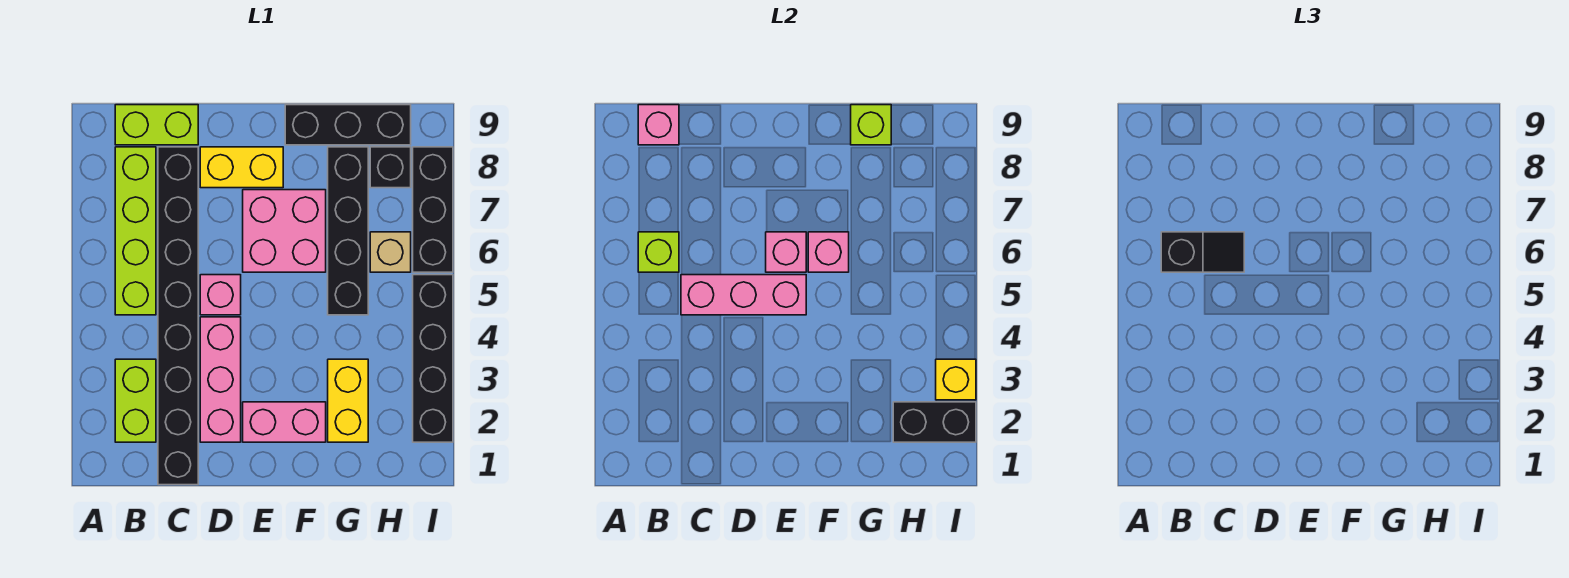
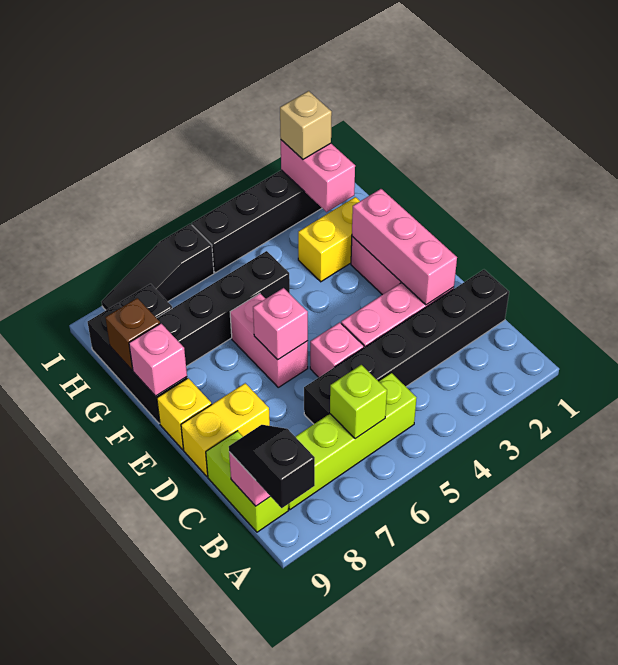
lime 1x2 brick [115,359,156,442] -> none
black 1x2 slope [1161,232,1244,272] -> black 1x2 slope moved to [229,425,315,508]
black 1x8 brick [158,147,198,485] -> black 1x6 brick [304,270,509,424]
pink 1x3 brick [681,275,806,315] -> pink 1x3 brick moved to [352,189,457,305]
yellow 1x2 brick [200,147,283,188] -> yellow 1x2 brick turned to [181,383,270,476]
pink 2x2 brick [243,190,326,272] -> pink 1x2 brick [230,293,308,387]
pink 1x1 brick [808,232,849,272] -> pink 1x1 brick moved to [129,323,187,396]
lime 1x1 brick [851,105,891,145] -> brown 1x1 brick [105,298,160,370]
black 1x2 brick [893,402,976,442] -> pink 1x2 brick [281,140,355,212]
tan 1x1 brick [370,232,411,272] -> tan 1x1 brick moved to [280,91,332,159]
yellow 1x1 brick [936,359,976,400] -> yellow 1x1 brick moved to [157,378,212,450]
black 1x3 brick [413,147,453,272] -> black 1x3 slope [102,224,214,310]

